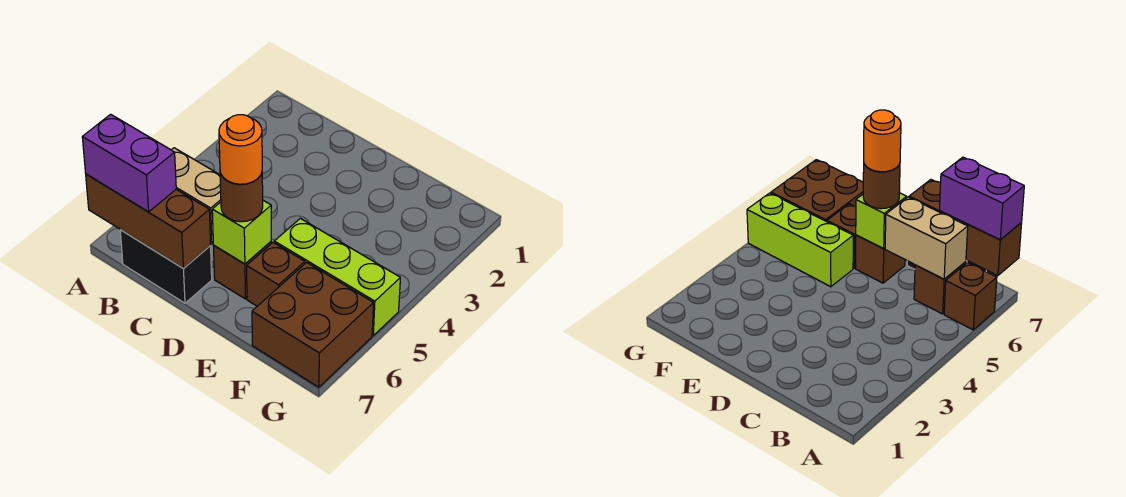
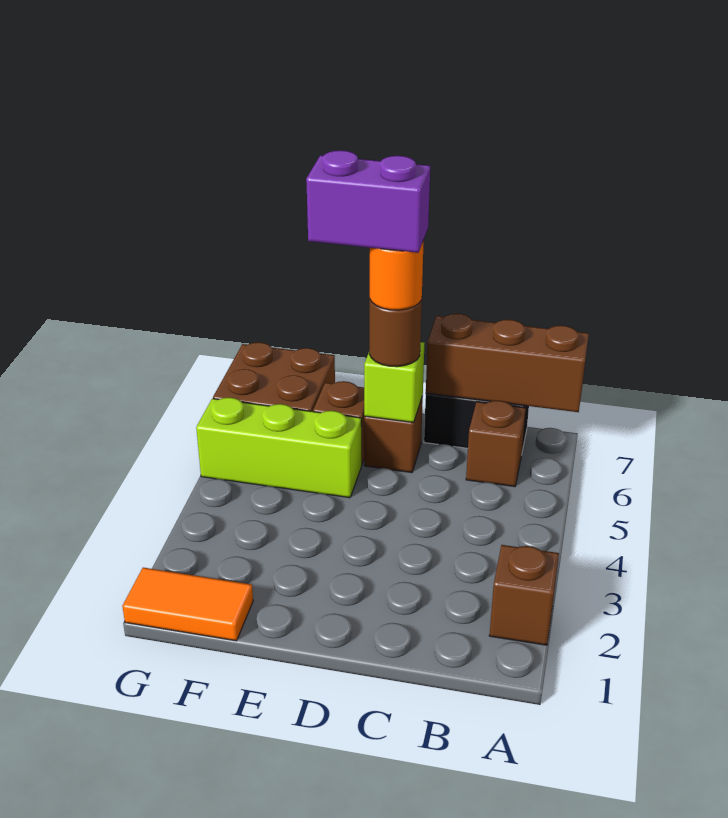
brown 1x1 brick [944,263,997,330] -> brown 1x1 brick moved to [489,545,559,645]
purple 1x2 brick [82,114,176,212] -> purple 1x2 brick moved to [306,150,430,253]
tan 1x2 brick [172,148,221,244] -> none
none -> orange 1x2 tile [122,568,253,641]

